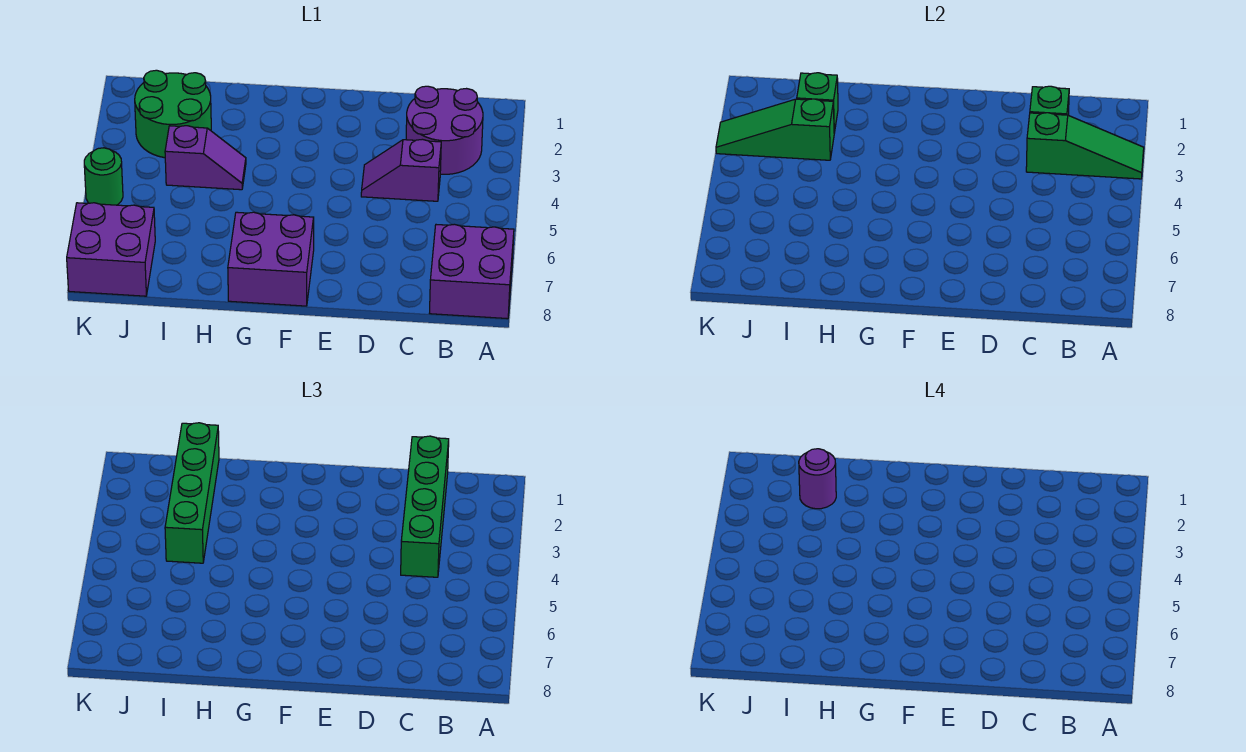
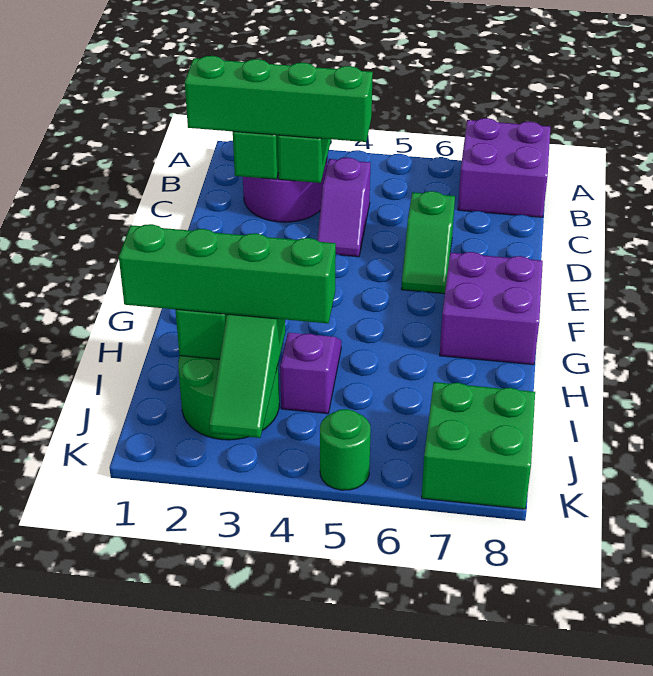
none -> green 1x2 slope [401,191,455,294]
purple 1x1 round brick [799,449,836,509] -> none
purple 2x2 brick [67,203,155,296] -> green 2x2 brick [422,382,535,509]

